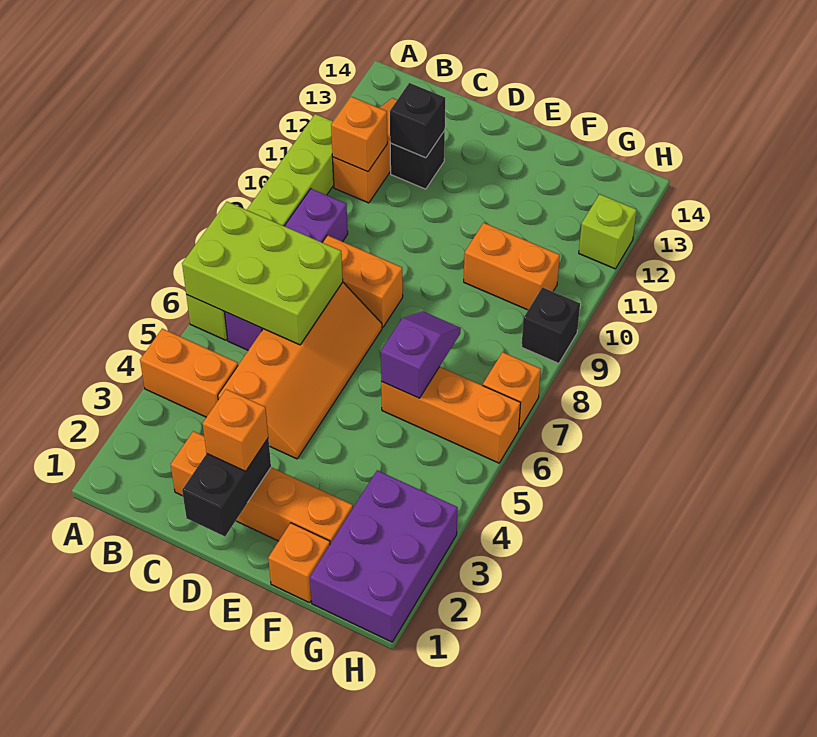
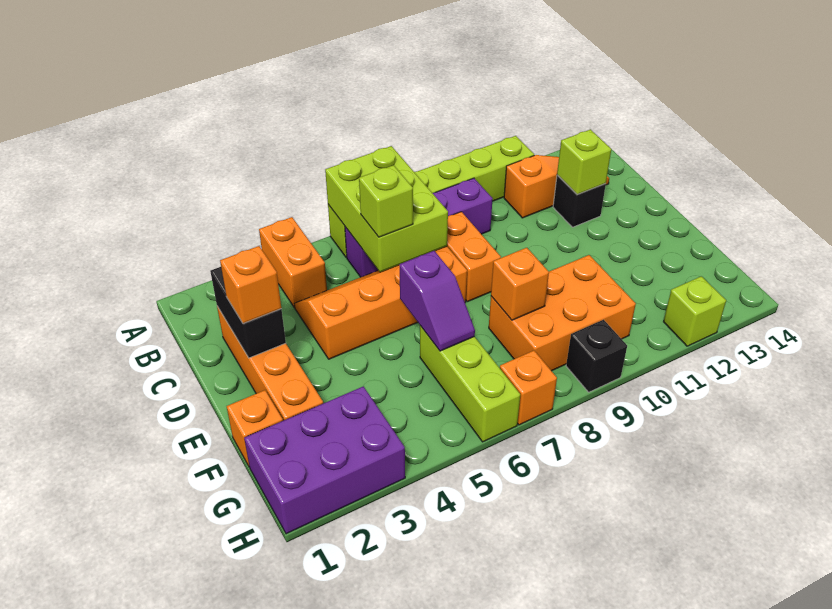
orange 1x1 brick [331,97,387,172] -> orange 1x1 brick moved to [491,248,549,320]
orange 2x4 slope [218,282,382,459] -> orange 2x4 slope turned to [295,247,467,359]
none -> lime 1x1 brick [359,165,413,237]
black 1x1 brick [390,83,445,158] -> lime 1x1 brick [557,129,611,195]
black 1x2 brick [182,438,271,536] -> black 1x2 brick turned to [210,267,286,358]
orange 1x3 brick [381,367,521,463] -> lime 1x3 brick [420,326,520,442]
purple 1x2 slope [381,311,461,398] -> purple 1x2 slope turned to [400,251,475,351]
orange 1x2 brick [464,223,560,310] -> orange 2x3 brick [489,255,636,371]

